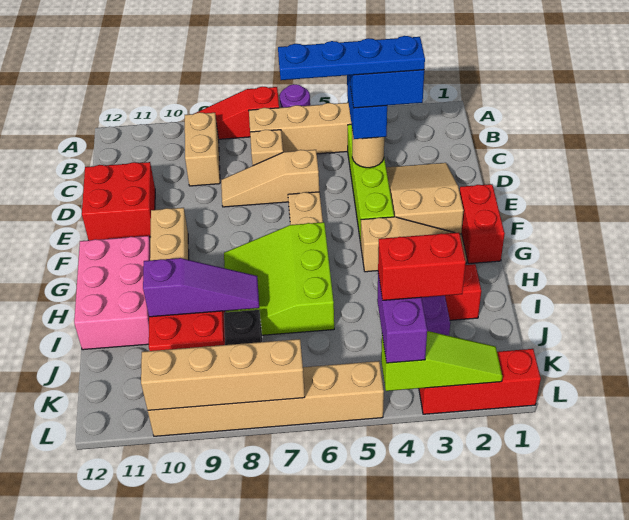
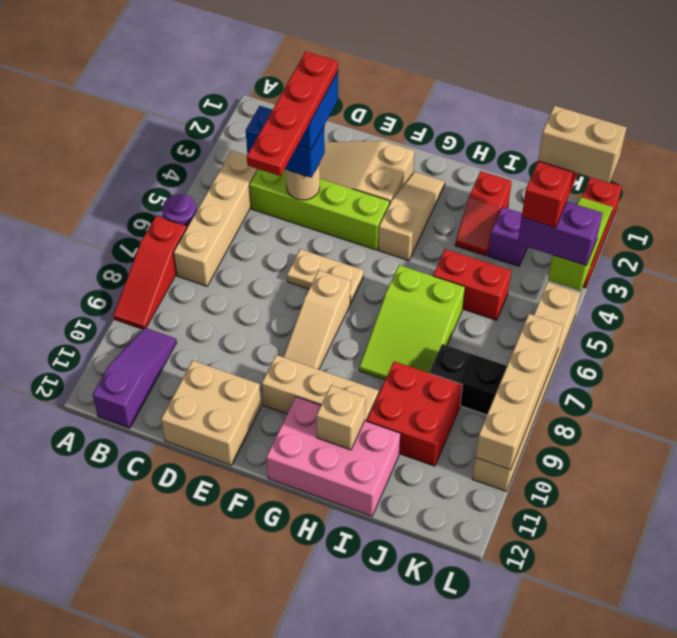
tan 1x2 brick [185,112,220,186] -> tan 1x2 brick moved to [538,106,627,183]
tan 1x1 brick [250,130,283,165] -> tan 1x1 brick moved to [317,385,365,450]
blue 1x4 plate [278,36,425,80] -> red 1x4 plate [247,52,338,176]
tan 1x3 slope [221,150,319,207] -> tan 1x3 slope moved to [284,270,351,369]
red 2x2 brick [82,162,155,240] -> tan 2x2 brick [161,361,261,465]
red 1x2 brick [459,184,505,264] -> red 1x2 brick moved to [433,249,511,320]
lime 3x3 slope [224,222,334,335] -> lime 2x3 slope [359,265,465,380]
purple 1x3 slope [143,258,259,317] -> purple 1x3 slope moved to [93,328,177,428]

